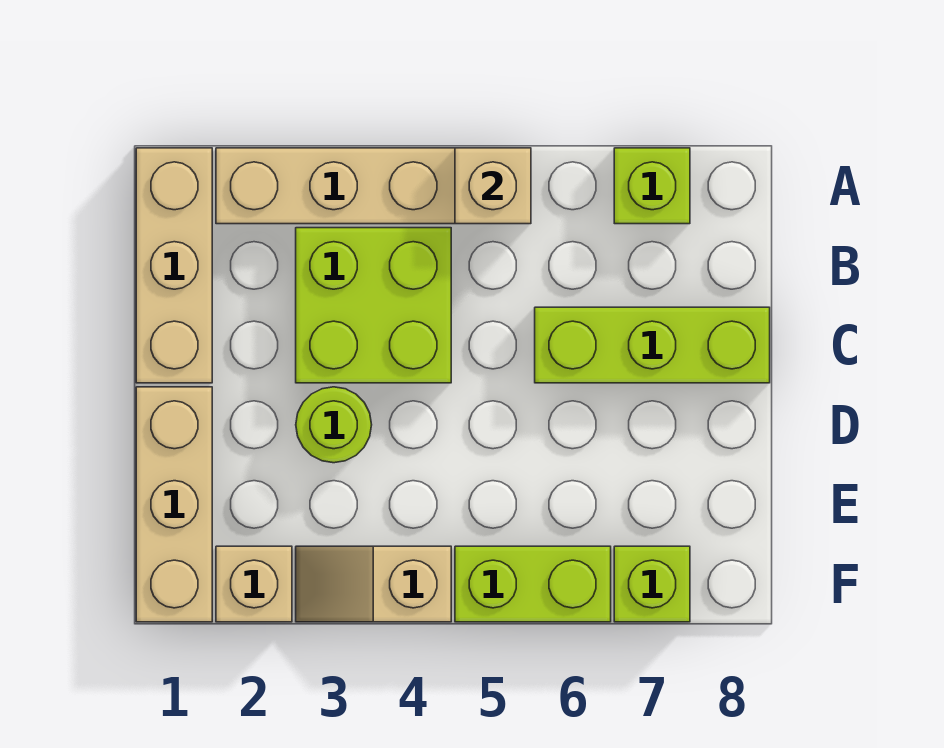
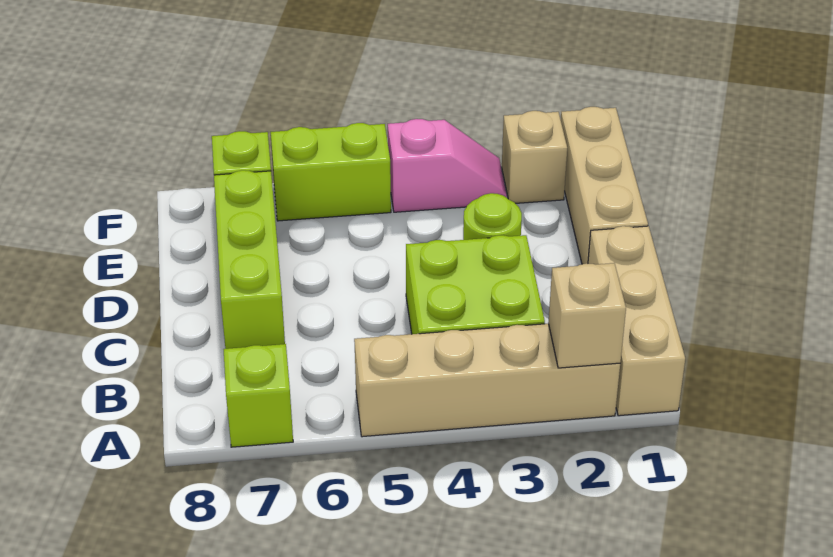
tan 1x1 brick [455,148,531,224] -> tan 1x1 brick moved to [548,263,626,368]
lime 1x3 brick [535,307,770,383] -> lime 1x3 brick turned to [214,170,285,349]
tan 1x2 slope [296,546,451,622] -> pink 1x2 slope [388,119,507,212]

